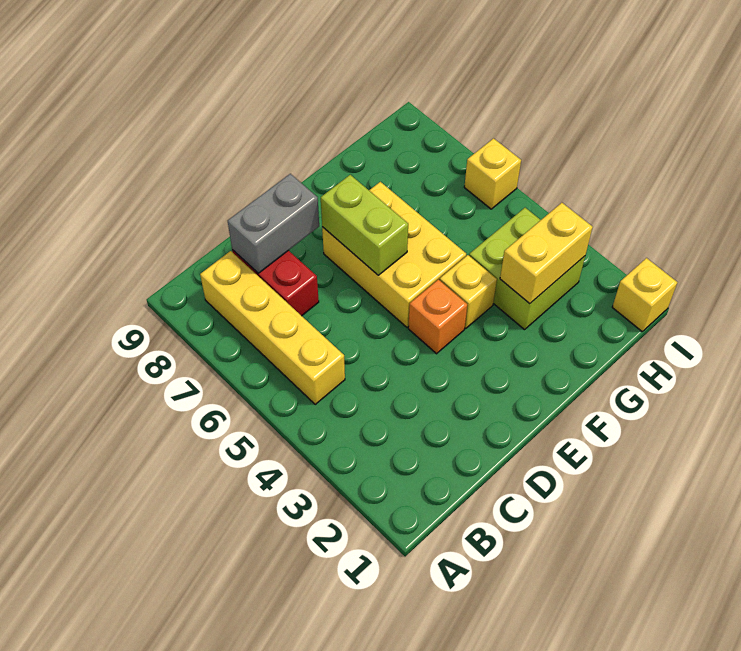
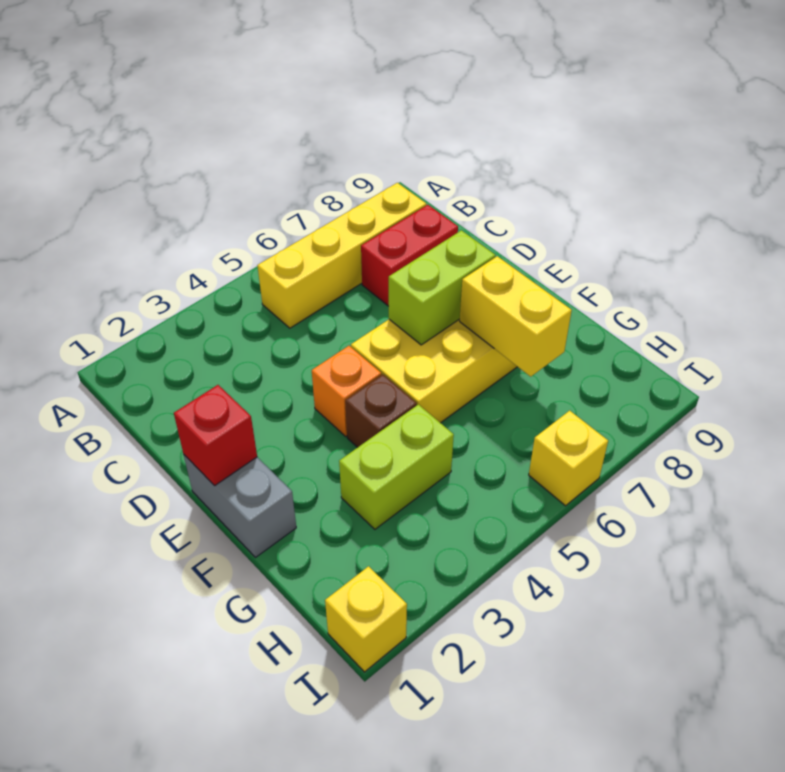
grey 1x2 brick [228,174,319,273] -> grey 1x2 brick moved to [184,455,296,557]
none -> red 1x1 brick [174,385,257,486]
yellow 1x1 brick [440,255,497,328] -> brown 1x1 brick [345,375,417,447]
lime 2x2 brick [469,208,585,330] -> lime 1x2 brick [339,404,454,529]
yellow 1x2 brick [500,203,593,304] -> yellow 1x2 brick moved to [460,256,572,376]

